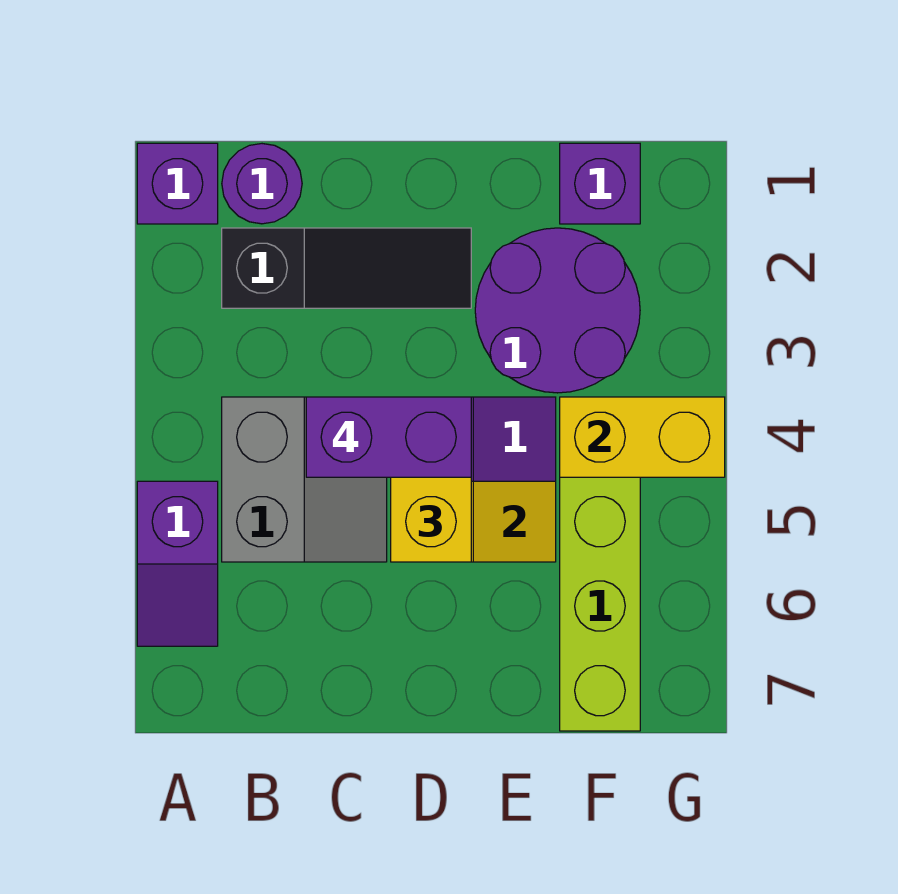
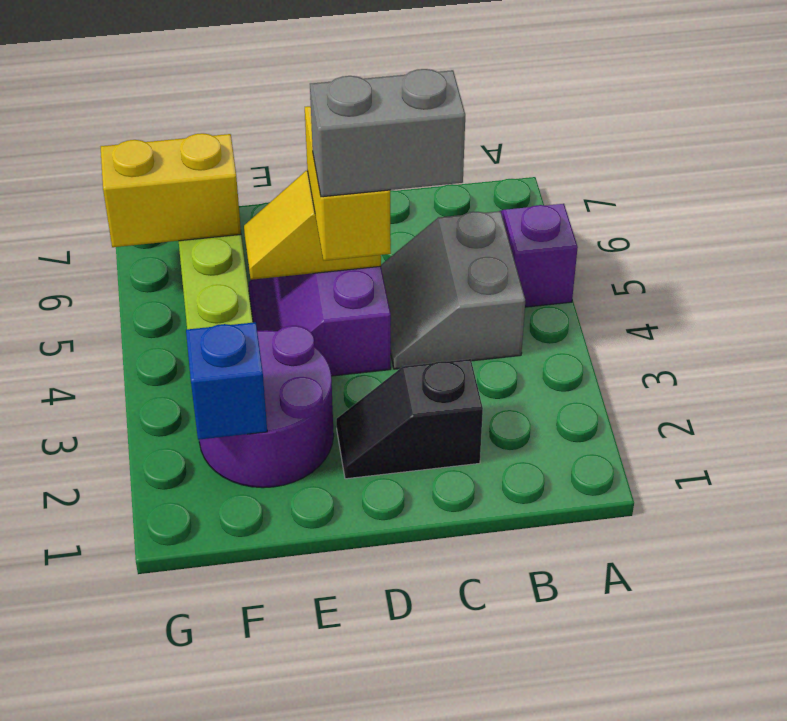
purple 1x1 brick [137,143,218,224] -> none
purple 1x1 round brick [222,144,302,224] -> none
black 1x3 slope [222,228,471,308] -> black 1x2 slope [336,359,483,479]
purple 1x2 brick [306,397,471,477] -> grey 1x2 brick [310,69,465,197]
purple 1x1 brick [560,143,640,224] -> none
none -> blue 1x1 brick [186,322,267,440]
yellow 1x2 brick [560,397,725,477] -> yellow 1x2 brick moved to [101,133,241,247]

